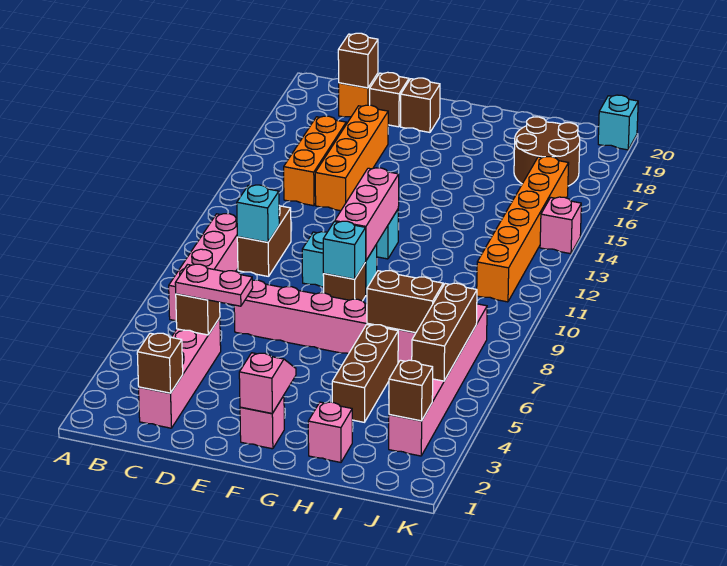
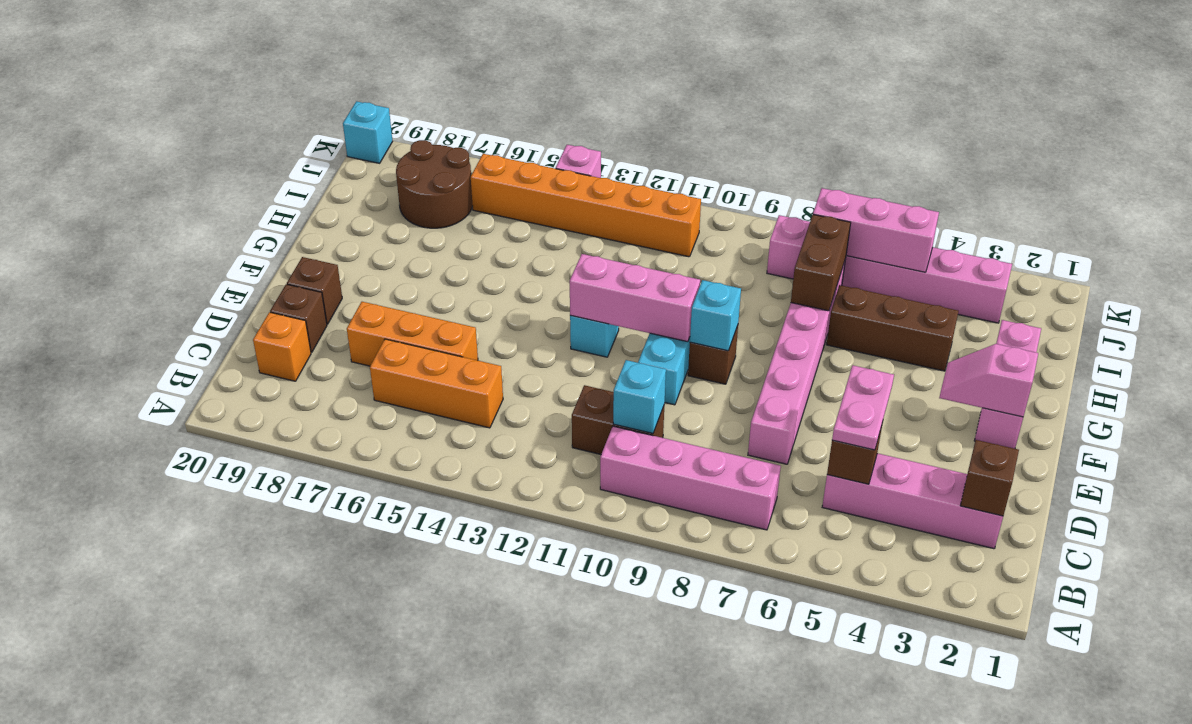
brown 1x1 brick [338,33,378,88] -> none
orange 1x4 brick [315,105,388,211] -> orange 1x3 brick [347,302,478,366]
brown 1x1 brick [389,360,433,421] -> none
brown 1x3 brick [412,283,477,381] -> pink 1x3 brick [813,188,939,272]

